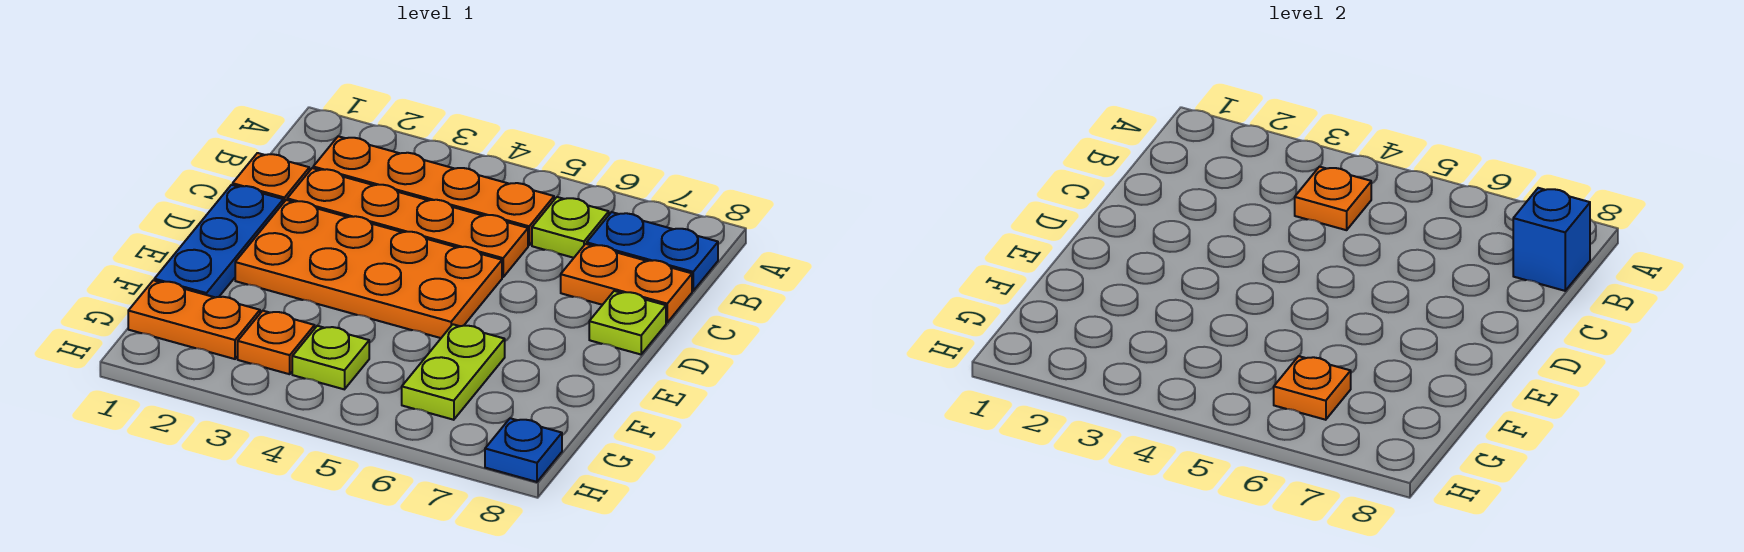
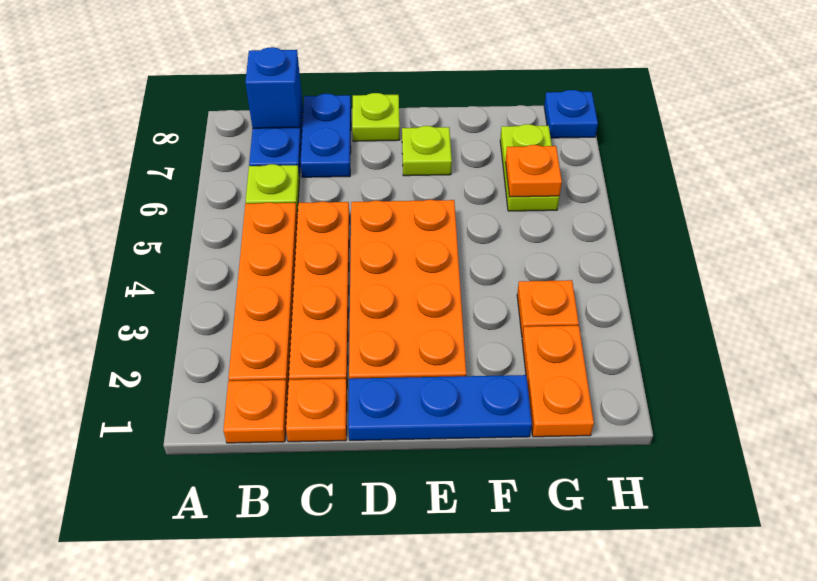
orange 1x1 plate [1295,167,1371,230] -> orange 1x1 plate moved to [223,380,288,443]
orange 1x2 plate [561,244,692,323] -> blue 1x2 plate [301,94,351,177]
lime 1x2 plate [402,324,505,420] -> lime 1x2 plate turned to [500,124,559,211]
lime 1x1 plate [292,326,369,389] -> lime 1x1 plate moved to [402,126,452,176]

